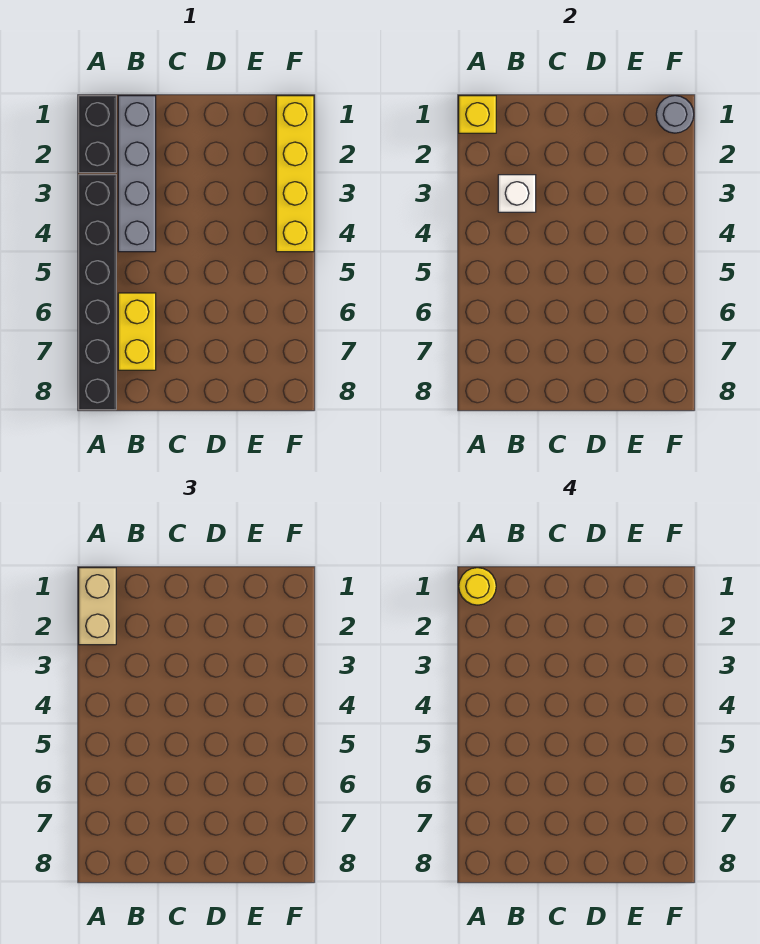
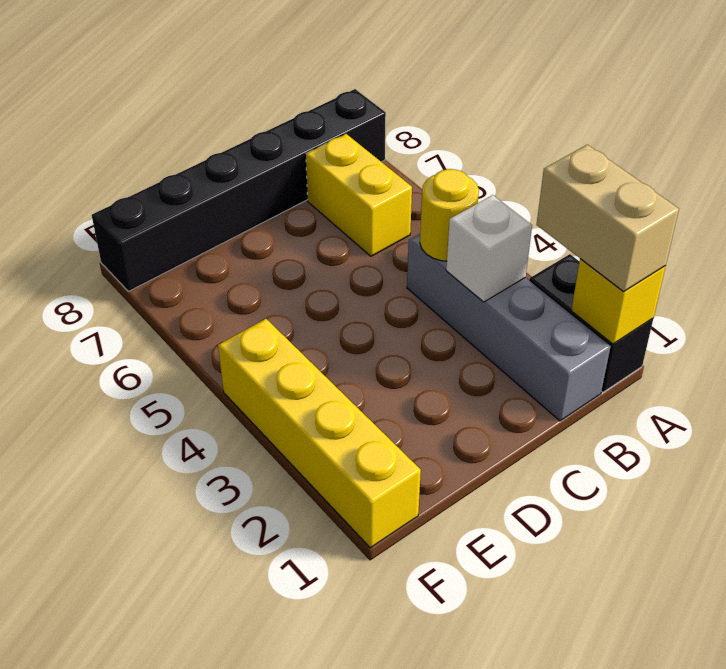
yellow 1x1 round brick [459,568,496,605] -> yellow 1x1 round brick moved to [420,169,479,261]
black 1x6 brick [79,175,116,410] -> black 1x6 brick turned to [92,89,386,291]
grey 1x1 round brick [656,96,694,133] -> none

